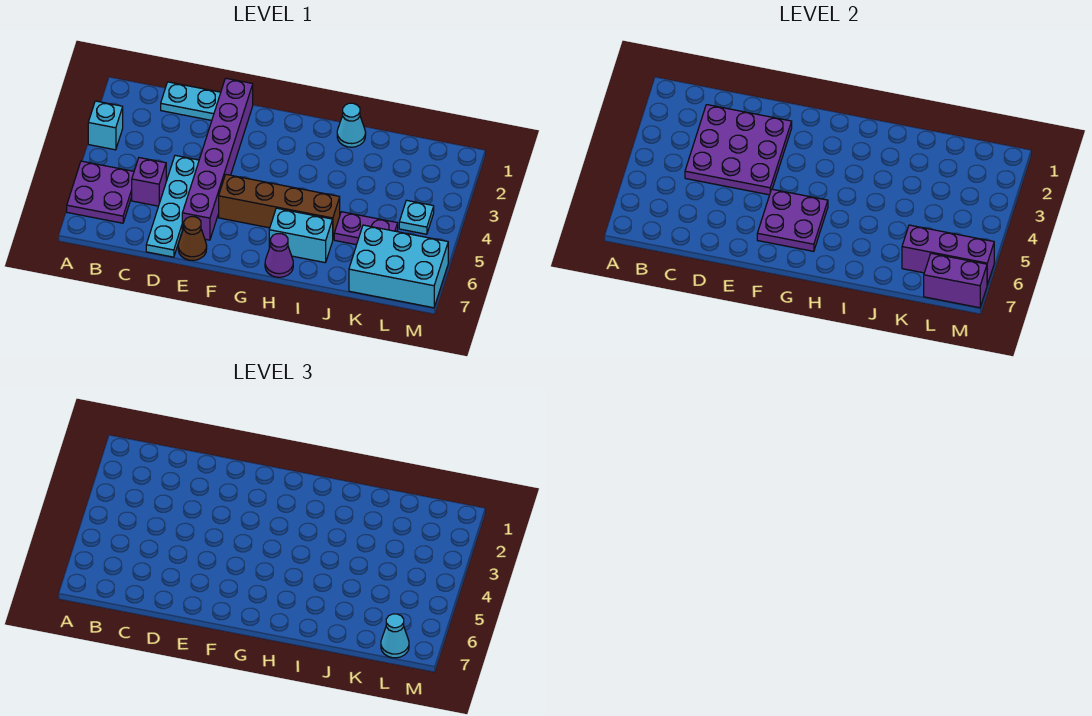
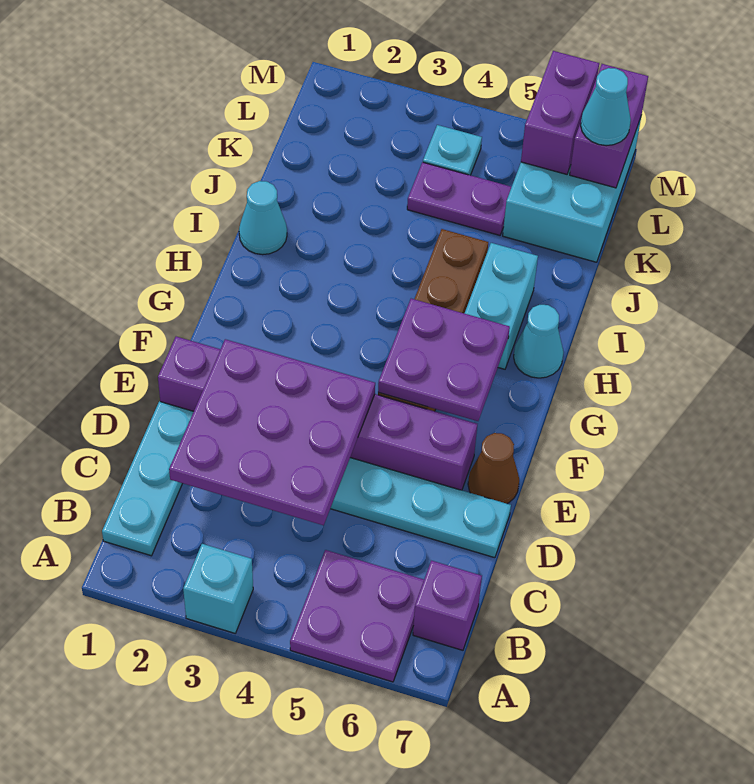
cyan 1x2 plate [161,82,221,120] -> cyan 1x3 plate [102,401,194,556]
purple 1x1 brick [132,158,166,206] -> purple 1x1 brick moved to [413,561,482,650]
purple 1x1 cone [265,234,293,277] -> cyan 1x1 cone [514,305,563,378]
purple 1x2 plate [334,212,398,245] -> purple 1x2 plate turned to [407,162,511,235]
purple 1x3 brick [902,225,994,285] -> purple 1x2 brick [521,51,599,174]

